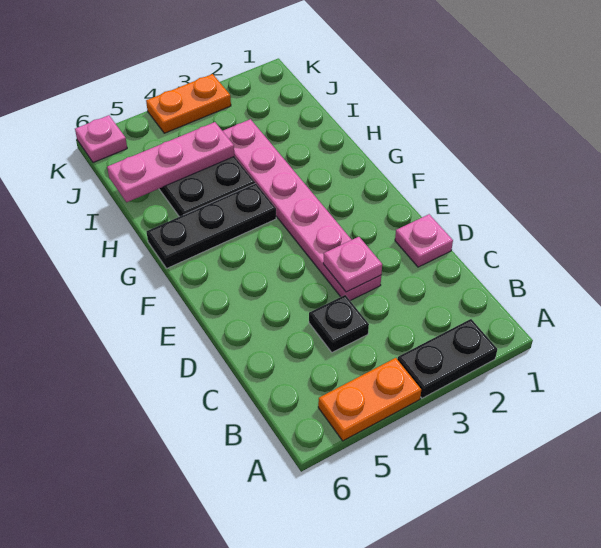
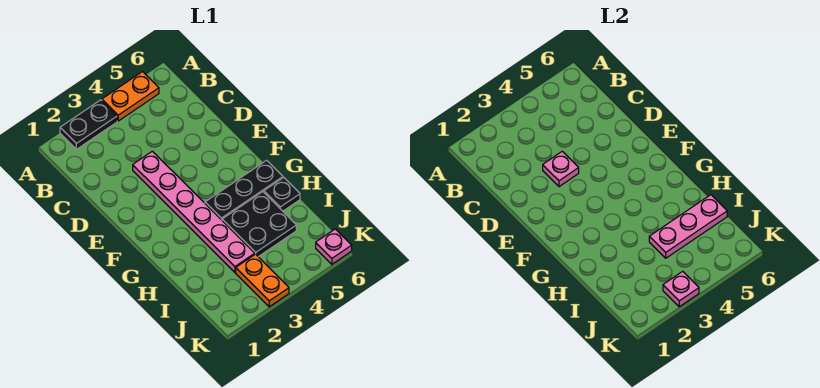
black 1x1 plate [309,295,369,352] -> black 1x1 plate moved to [264,178,300,211]
pink 1x1 plate [395,214,453,267] -> pink 1x1 plate moved to [663,271,699,307]
orange 1x2 plate [146,74,231,133] -> orange 1x2 plate turned to [236,254,289,307]

